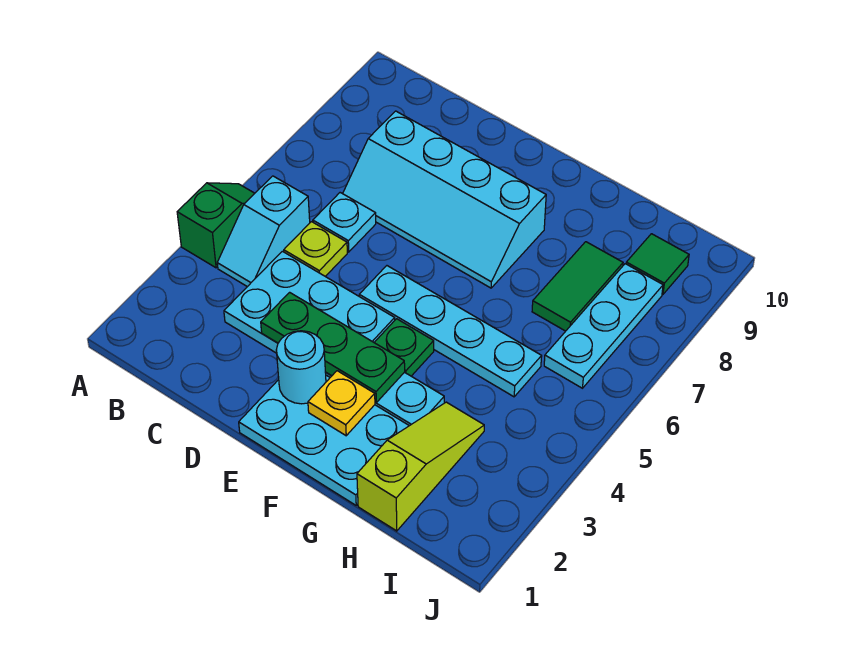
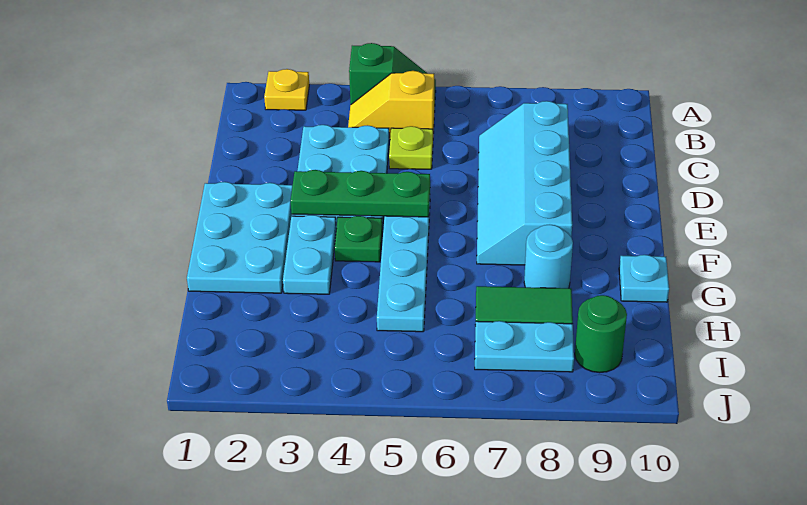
cyan 1x2 slope [217,176,310,287] -> yellow 1x2 slope [348,71,434,140]
cyan 1x1 plate [313,193,376,252] -> cyan 1x1 plate moved to [619,255,669,302]
green 1x3 plate [261,292,405,402] -> green 1x3 plate turned to [291,170,430,217]
cyan 1x1 round brick [276,331,326,404] -> cyan 1x1 round brick moved to [524,225,573,288]
yellow 1x1 plate [308,371,375,436] -> yellow 1x1 plate moved to [264,69,309,110]
lime 1x3 slope [357,402,484,531] -> none
cyan 1x3 plate [544,264,663,388] -> cyan 1x2 plate [475,321,574,372]
green 1x1 tile [626,234,689,294] -> green 1x1 round brick [575,295,627,373]

